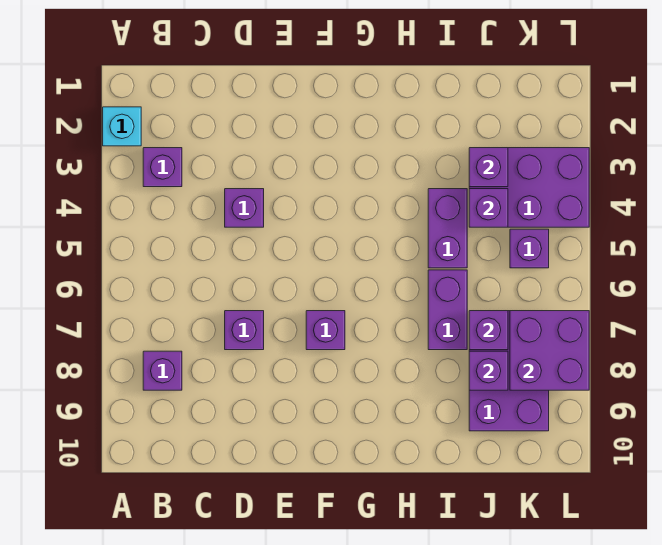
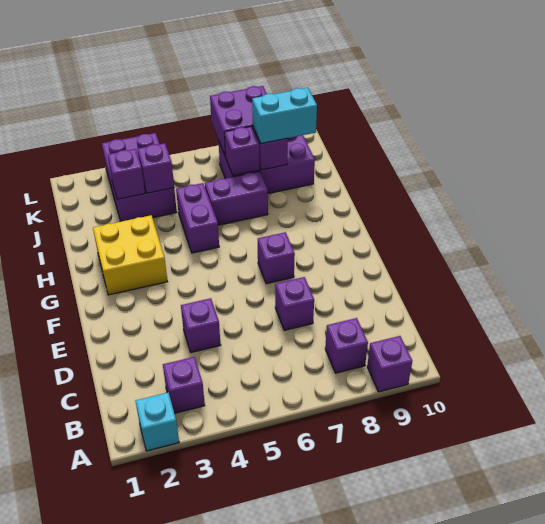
none -> yellow 2x2 brick [93,215,167,295]
purple 1x2 brick [428,189,467,268] -> purple 1x2 brick turned to [176,183,219,253]
none -> cyan 1x2 brick [252,88,317,144]
purple 1x1 brick [510,229,549,268] -> purple 1x1 brick moved to [367,336,412,392]

